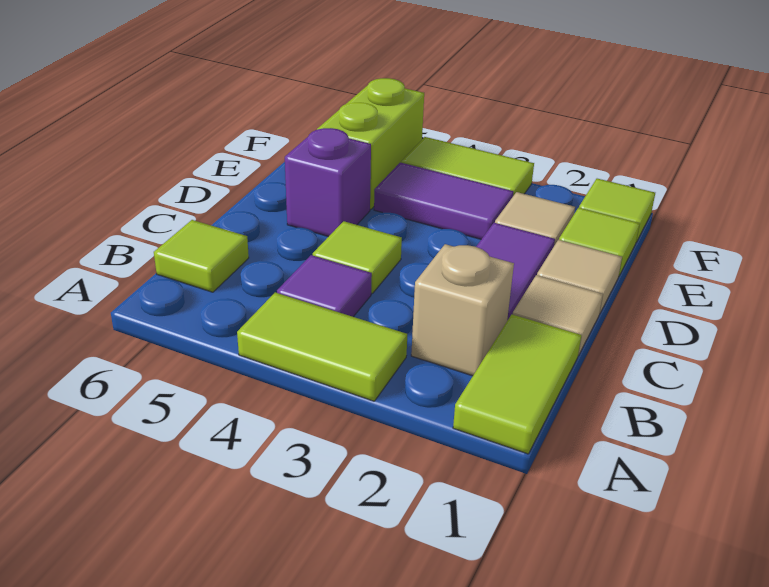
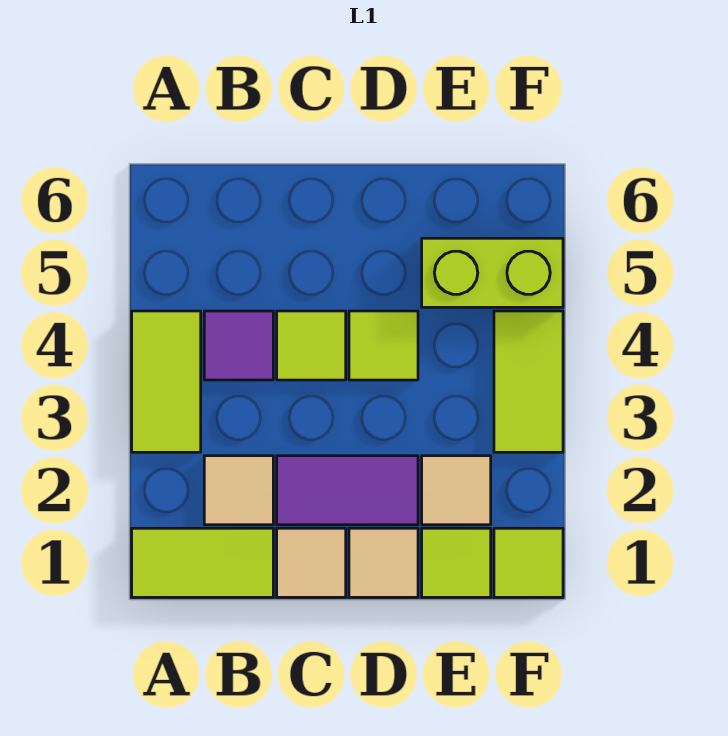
tan 1x1 brick [411,244,514,376] -> tan 1x1 tile [204,456,273,525]
lime 1x1 tile [154,220,249,292] -> lime 1x1 tile moved to [349,311,418,380]
purple 1x1 brick [285,128,371,237] -> none
purple 1x2 tile [374,163,513,239] -> none

